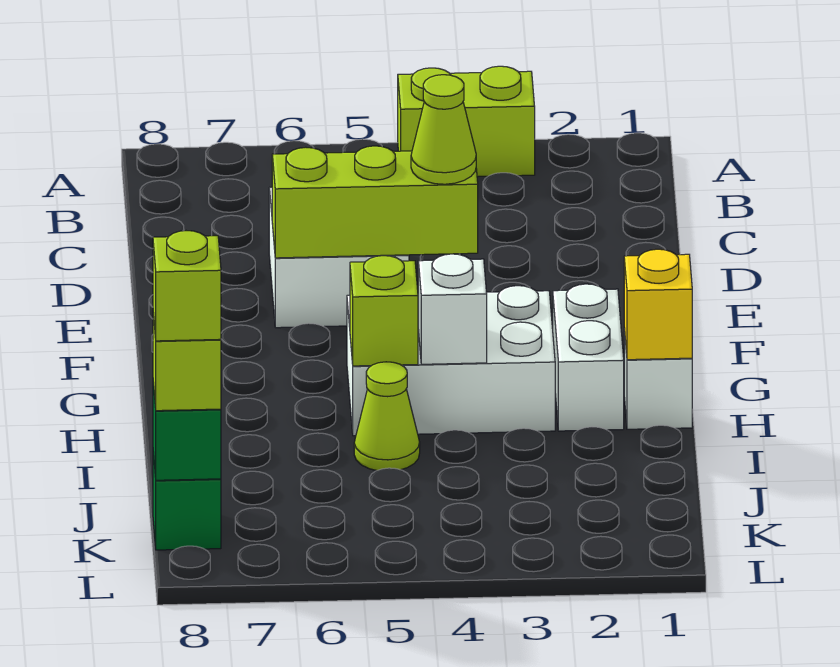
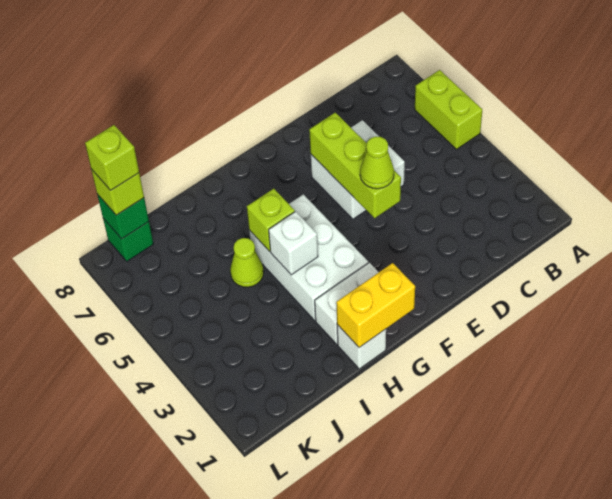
lime 1x2 brick [398,66,535,177] -> lime 1x2 brick moved to [415,70,482,149]
yellow 1x1 brick [624,249,692,360] -> yellow 1x2 brick [336,263,415,348]

